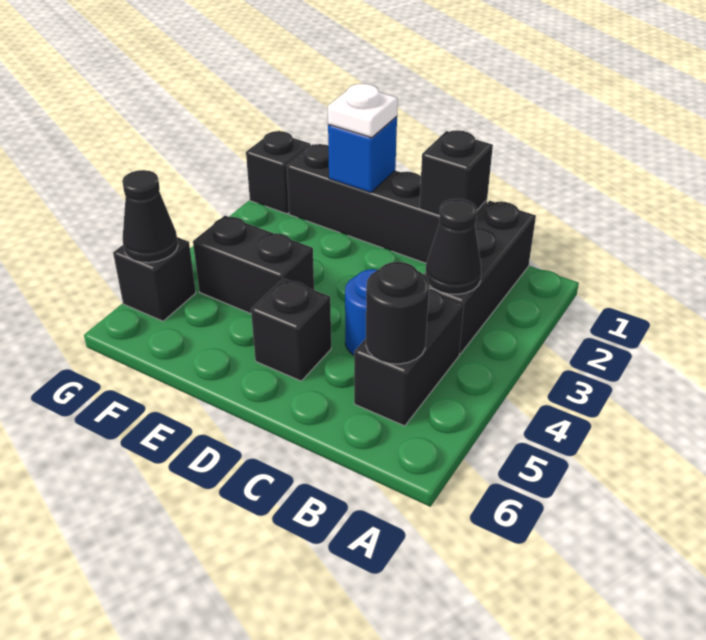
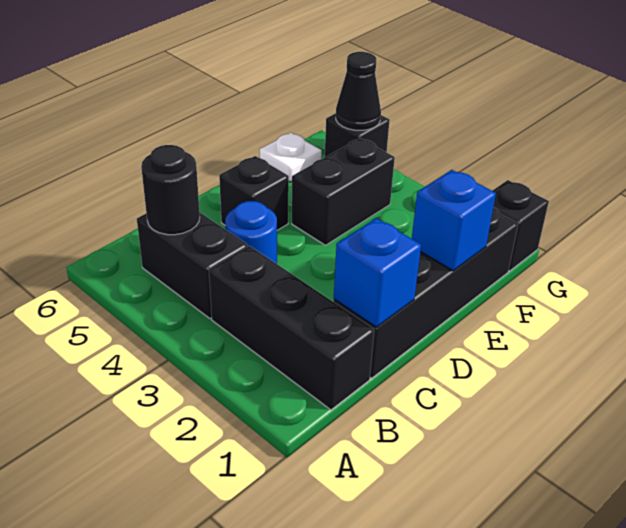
black 1x1 cone [425,199,481,294] -> none
black 1x1 brick [419,130,493,216] -> blue 1x1 brick [334,218,421,327]
white 1x1 plate [328,84,398,138] -> white 1x1 plate moved to [260,133,322,182]

